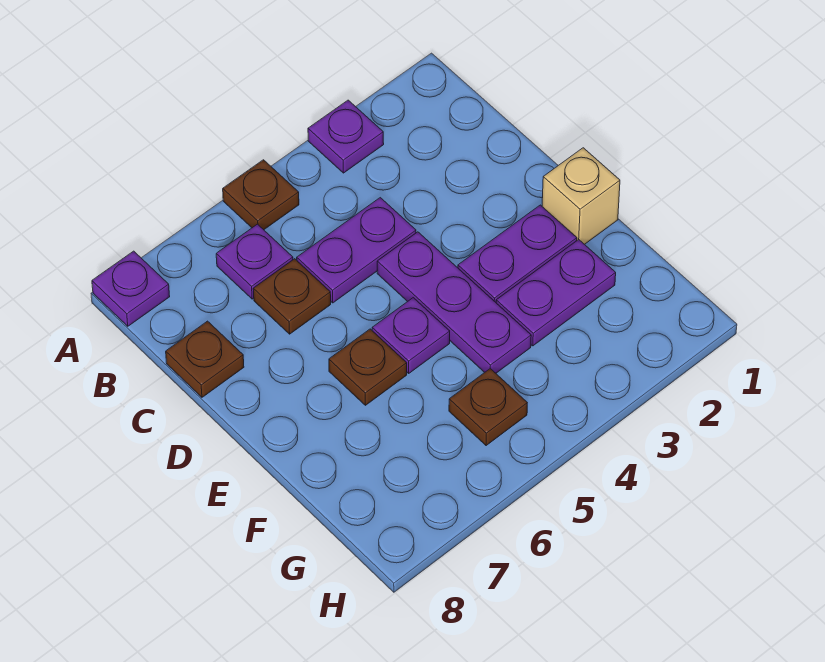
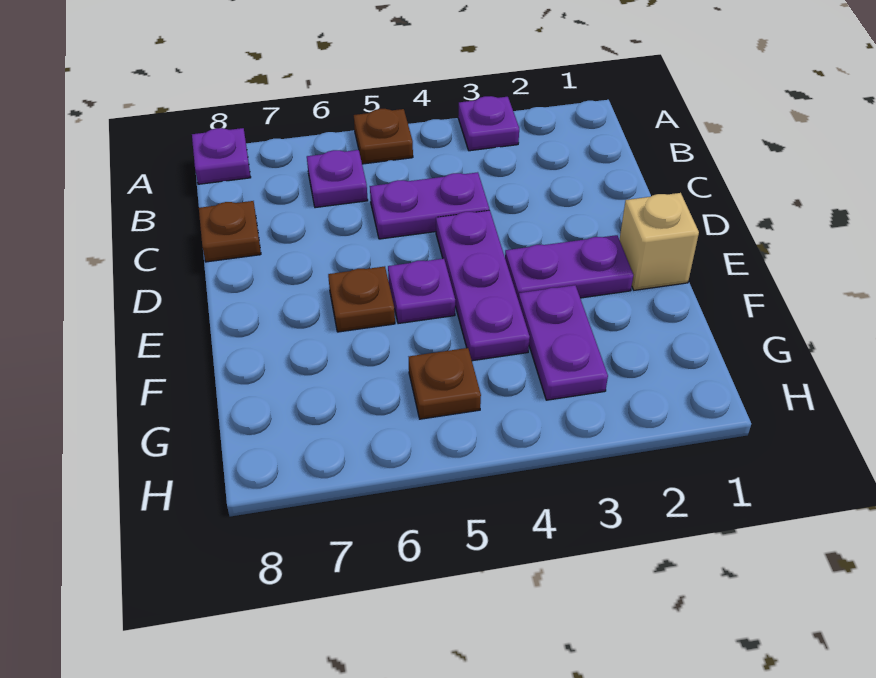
brown 1x1 plate [253,259,331,334] -> none
purple 1x2 plate [496,240,616,346] -> purple 1x2 plate turned to [518,285,608,400]

